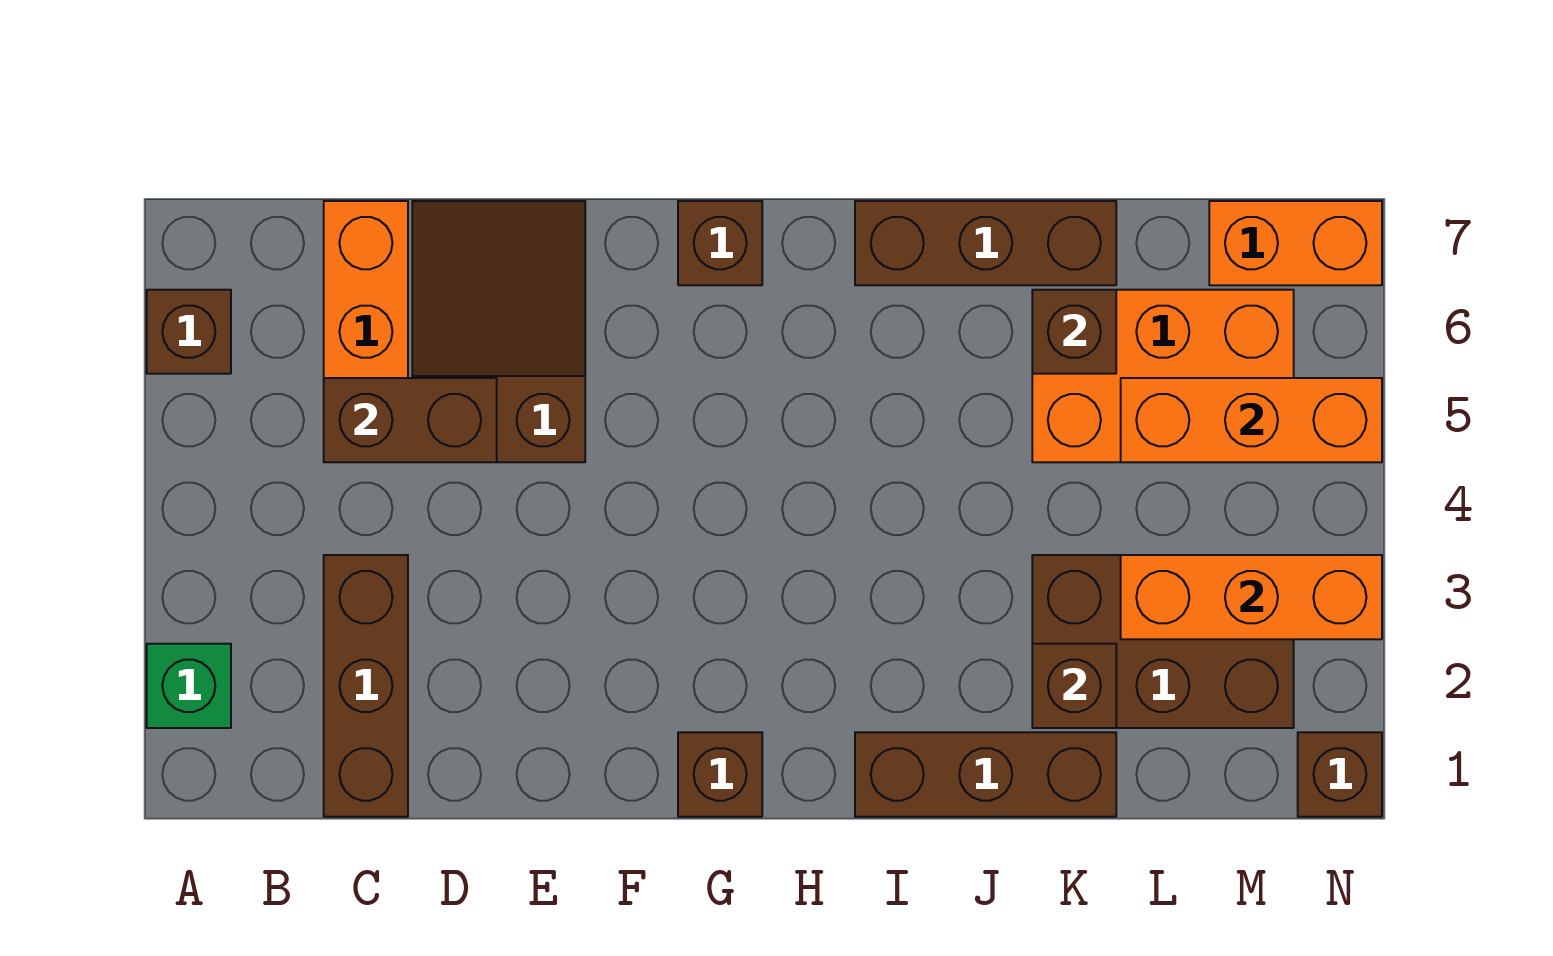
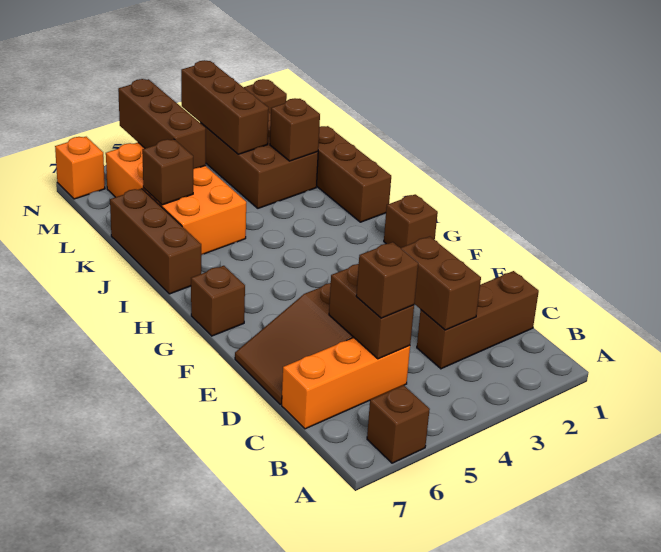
green 1x1 brick [147,644,231,728] -> none
none -> brown 1x2 brick [401,237,481,330]
none -> brown 1x1 brick [356,242,418,318]
orange 2x3 brick [1032,290,1294,462] -> orange 2x4 brick [106,143,246,255]
orange 1x3 brick [1121,555,1382,639] -> brown 1x3 brick [181,60,269,154]
orange 1x3 brick [1121,378,1382,462] -> brown 1x3 brick [118,79,206,169]
orange 1x2 brick [1209,201,1382,285] -> orange 1x1 brick [55,137,105,199]

